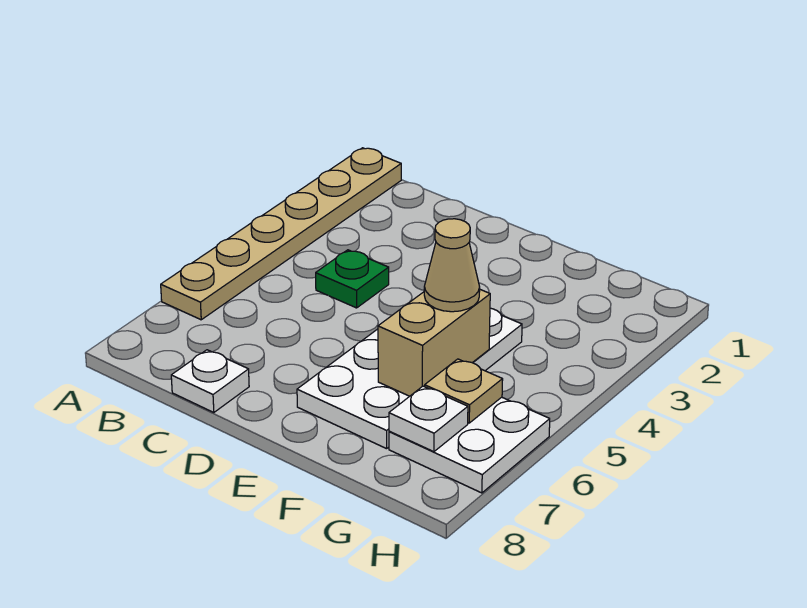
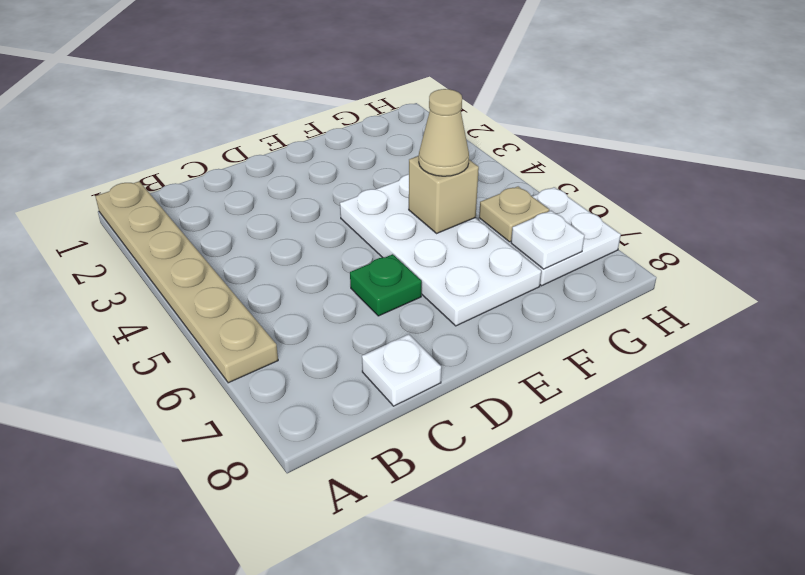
green 1x1 plate [316,250,389,308] -> green 1x1 plate moved to [350,254,422,316]
tan 1x2 brick [378,290,490,396] -> tan 1x1 brick [409,156,479,233]

